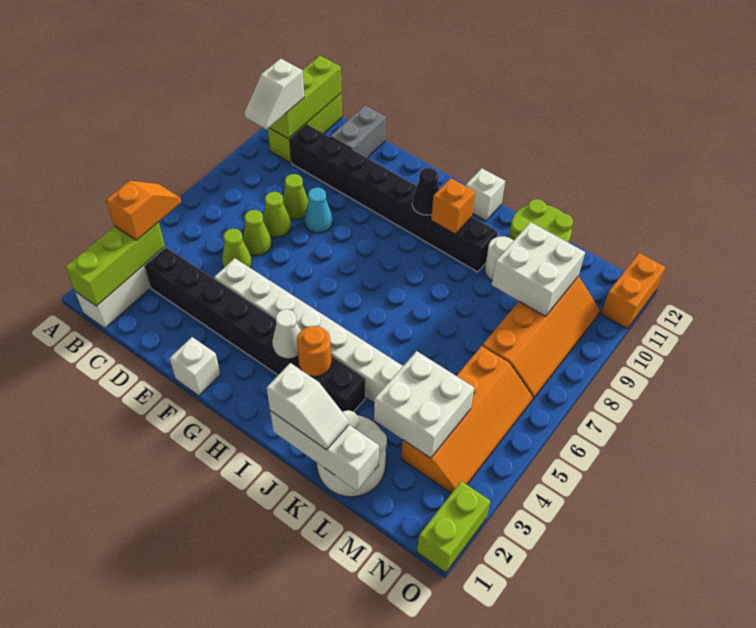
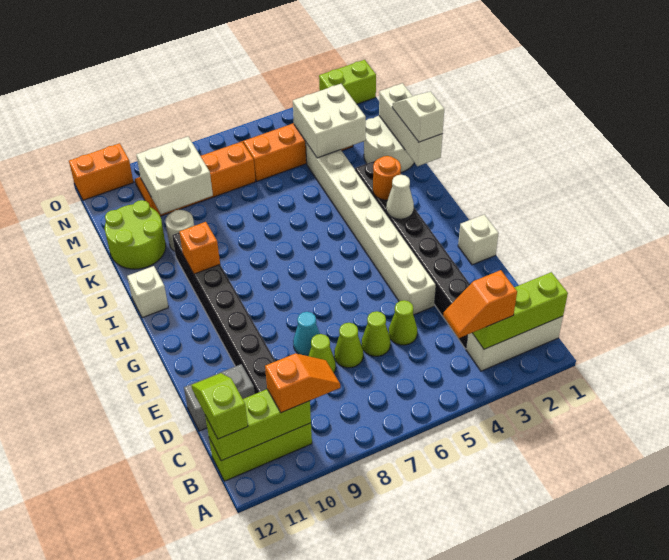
white 1x2 slope [244,59,304,129] -> orange 1x2 slope [265,353,340,413]
none -> lime 1x2 slope [191,373,248,439]
black 1x1 cone [412,168,439,215] -> none

